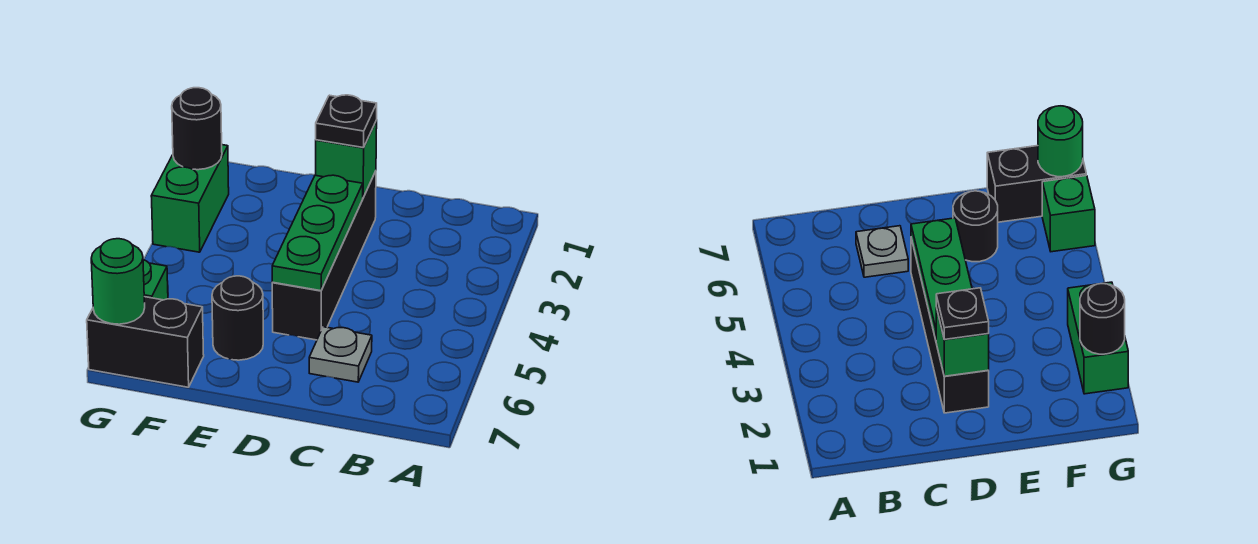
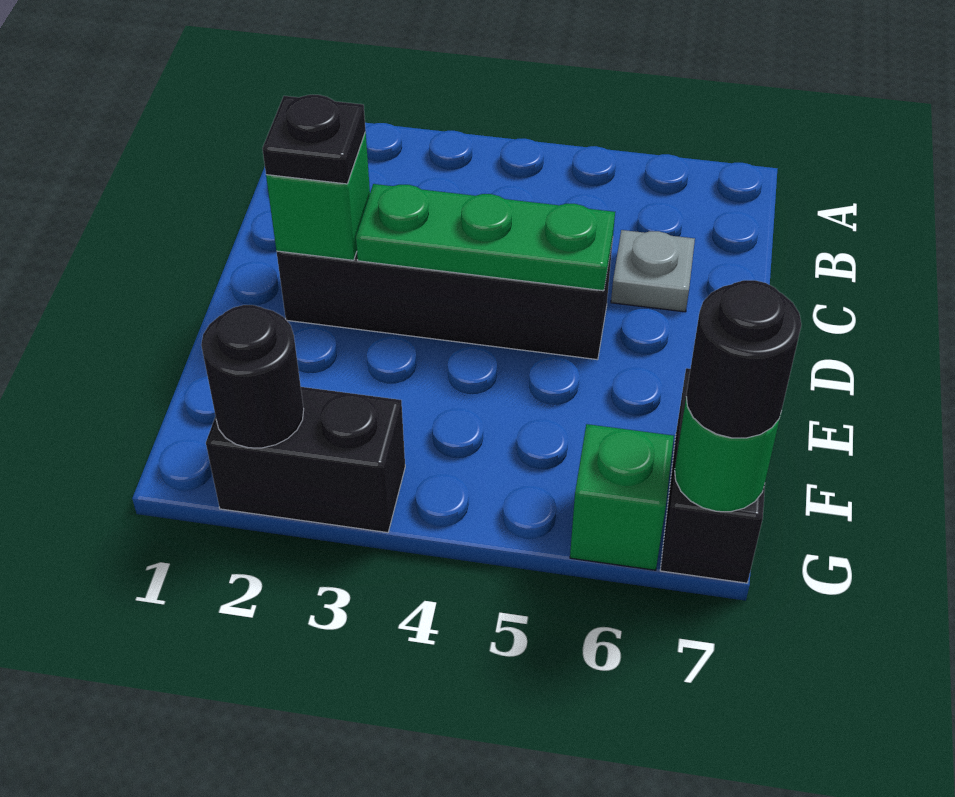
black 1x1 round brick [212,276,263,360] -> black 1x1 round brick moved to [686,280,801,438]
green 1x2 brick [151,145,229,252] -> black 1x2 brick [206,387,405,533]

